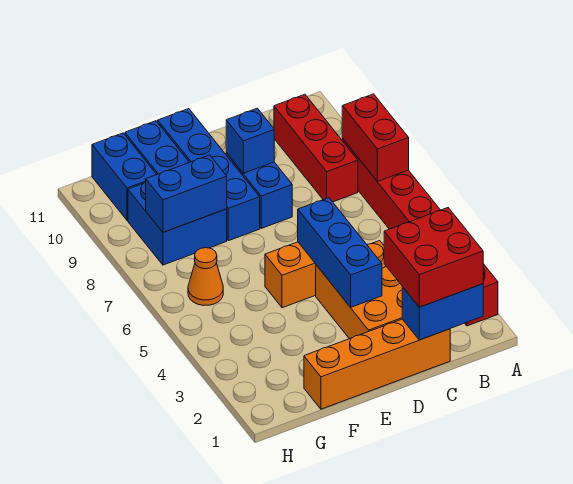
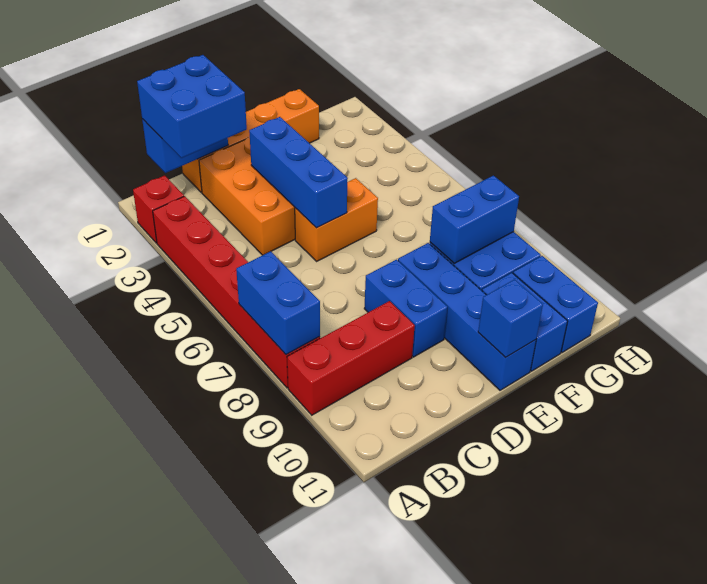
red 1x2 brick [342,94,409,181] -> blue 1x2 brick [236,251,320,355]
red 2x2 brick [384,208,483,307] -> blue 2x2 brick [137,55,247,158]
red 1x3 brick [274,94,358,202] -> red 1x3 brick turned to [287,301,415,415]
blue 1x1 brick [226,108,274,173] -> blue 1x1 brick moved to [478,280,543,358]
orange 1x1 cone [188,248,223,305] -> none

